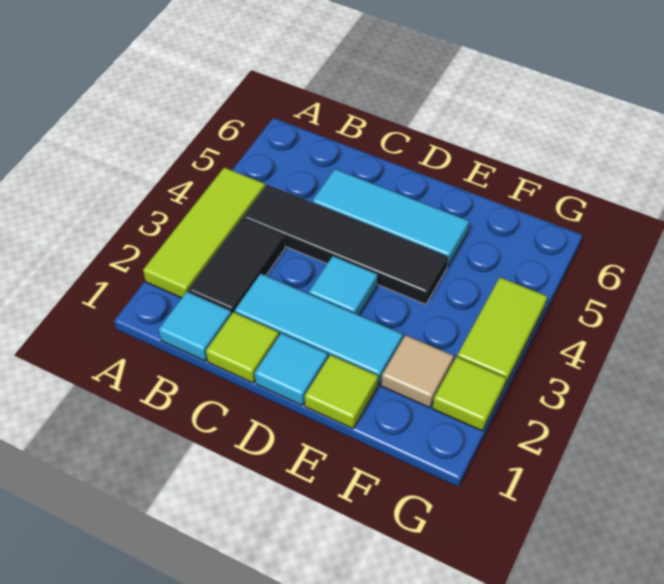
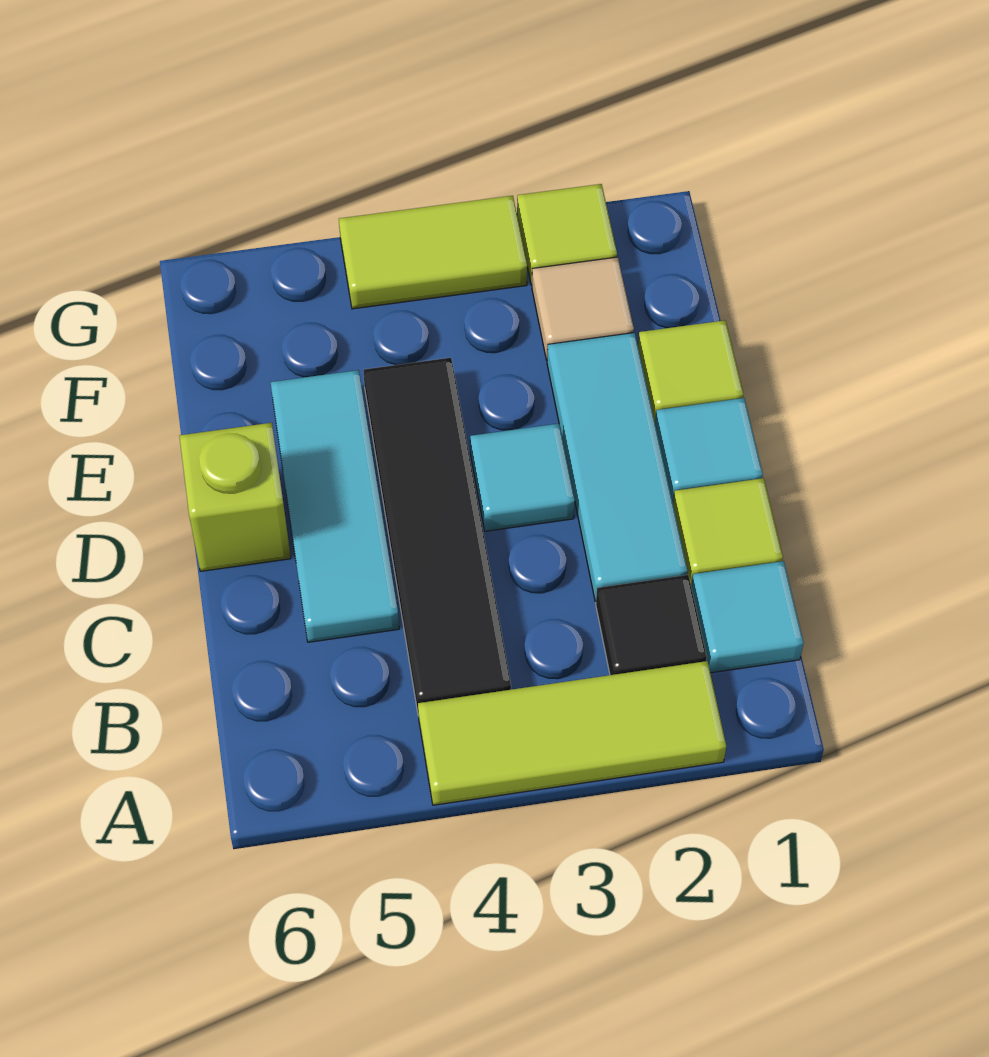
black 1x2 tile [188,219,285,314] -> black 1x1 tile [596,575,707,675]
none -> lime 1x1 brick [179,423,291,571]

